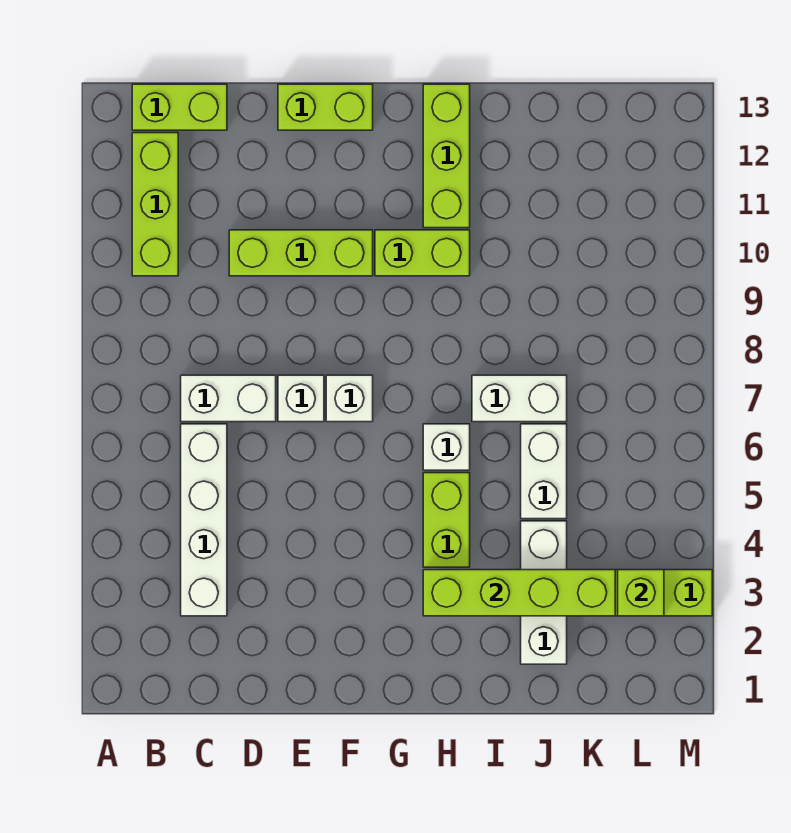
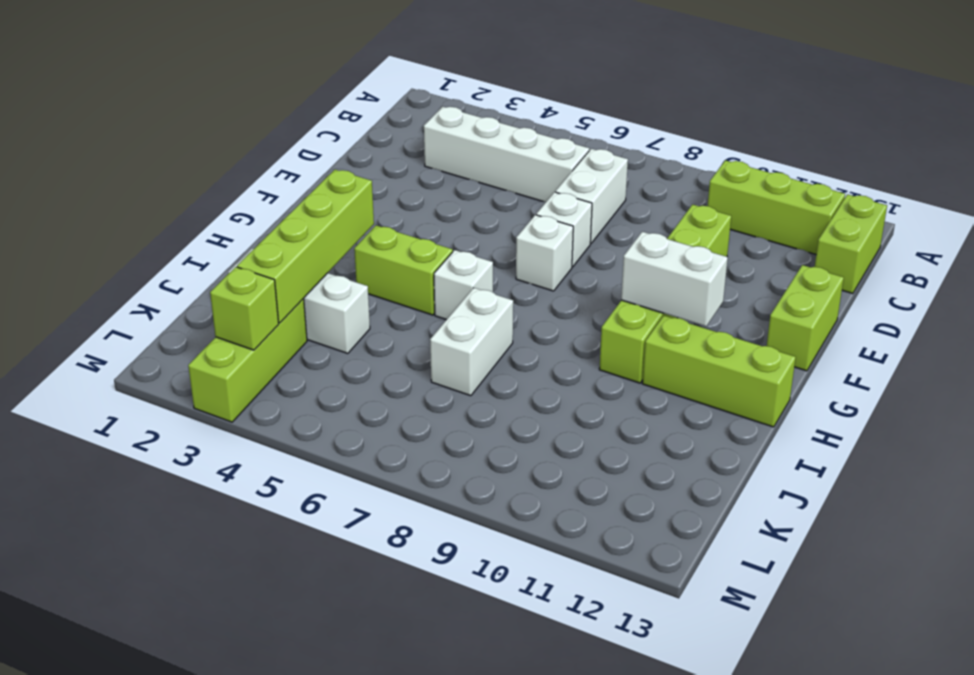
white 1x2 brick [521,424,567,519] -> white 1x2 brick moved to [621,232,728,326]

